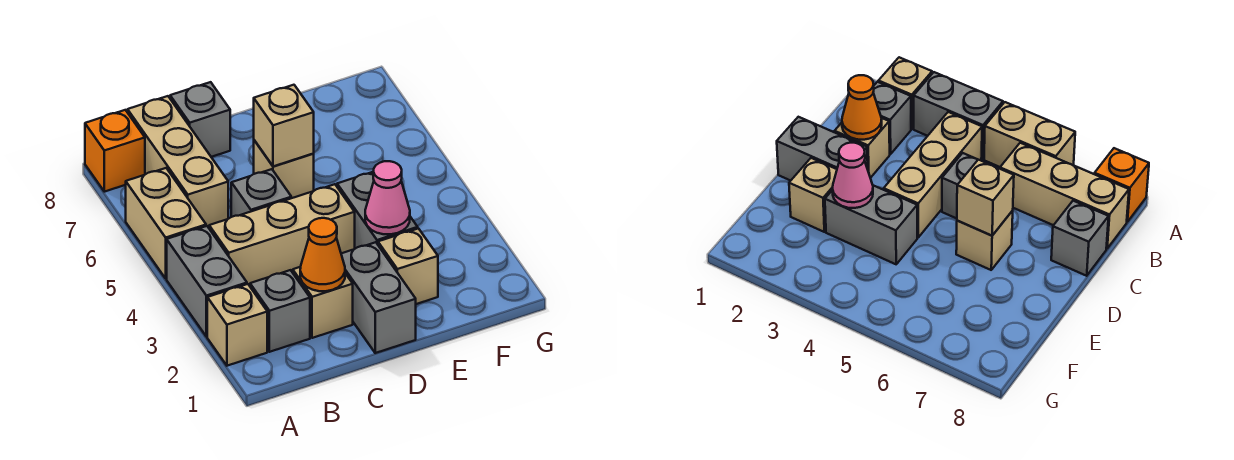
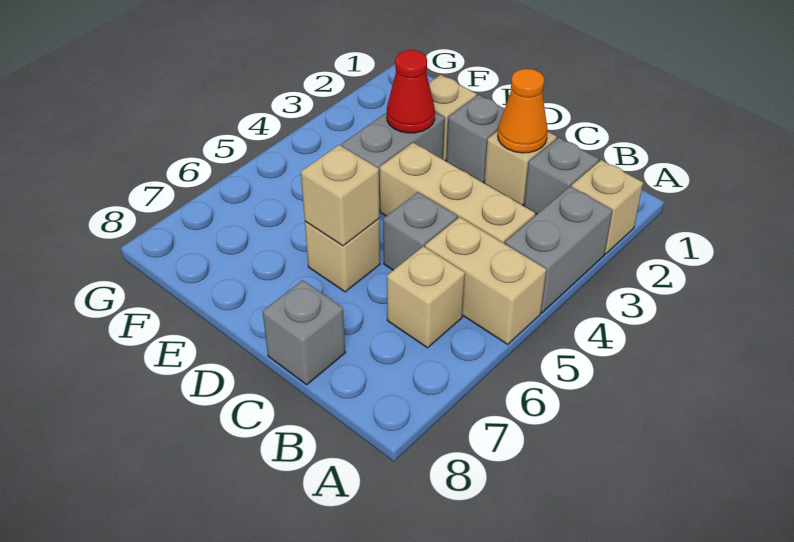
tan 1x2 brick [126,168,206,279] -> tan 1x2 brick turned to [425,217,546,344]
orange 1x1 brick [85,110,145,192] -> none
tan 1x3 brick [128,96,228,228] -> tan 1x1 brick [387,246,465,348]
grey 1x2 brick [341,242,416,353] -> grey 1x1 brick [446,95,505,182]
pink 1x1 cone [365,161,410,234] -> red 1x1 cone [387,50,435,133]

